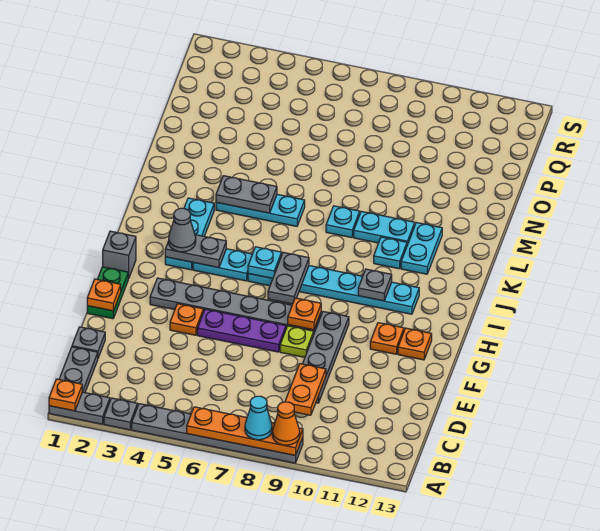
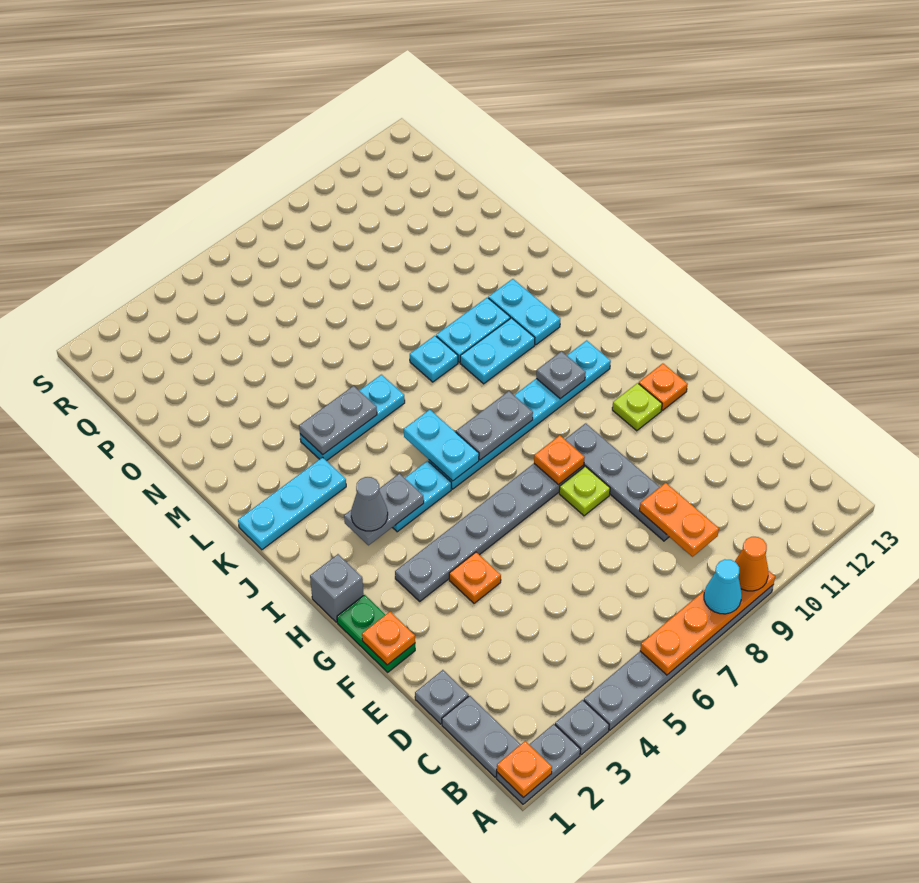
purple 1x3 plate [197,309,286,352] -> none
orange 1x1 plate [370,323,404,354] -> lime 1x1 plate [612,383,662,431]
grey 1x2 plate [268,252,309,304] -> grey 1x2 plate turned to [456,391,533,460]
cyan 1x3 plate [165,198,214,270] -> cyan 1x3 plate turned to [238,457,346,550]
cyan 1x1 plate [248,247,282,278] -> cyan 1x2 plate [404,410,479,481]
cyan 1x1 plate [374,237,407,269] -> cyan 1x2 plate [460,318,535,384]

